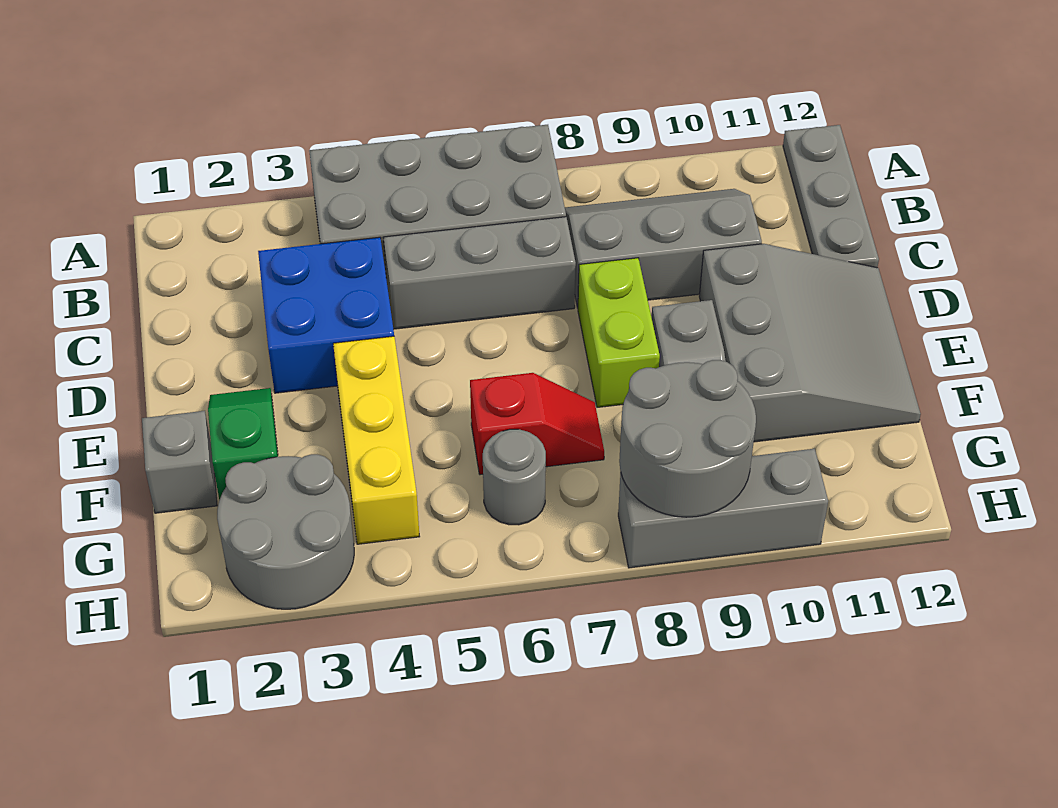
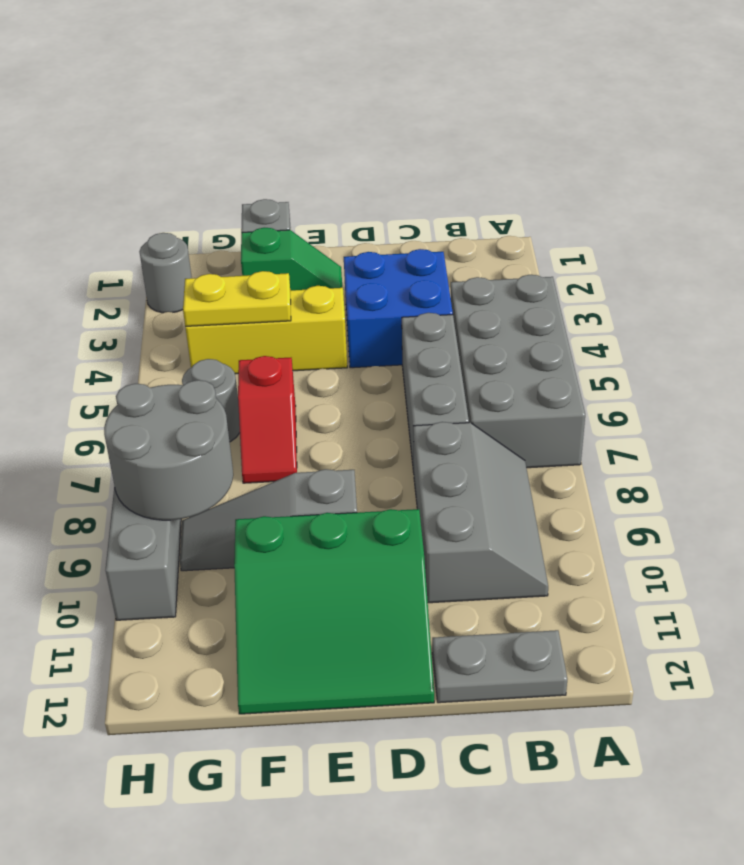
grey 1x3 plate [783,125,879,268] -> grey 1x2 plate [432,630,567,703]
lime 1x2 brick [578,258,660,407] -> none
grey 3x3 slope [699,244,921,442] -> green 3x3 slope [234,509,434,714]
none -> yellow 1x2 plate [183,271,291,326]
grey 2x2 round brick [217,454,354,609] -> grey 1x1 round brick [139,233,192,313]

